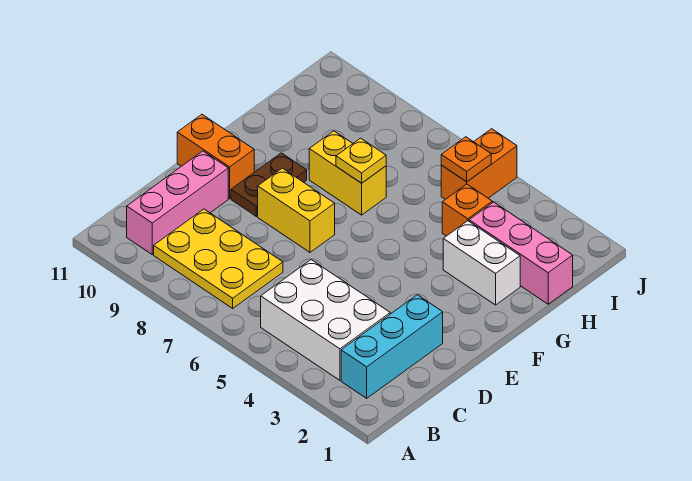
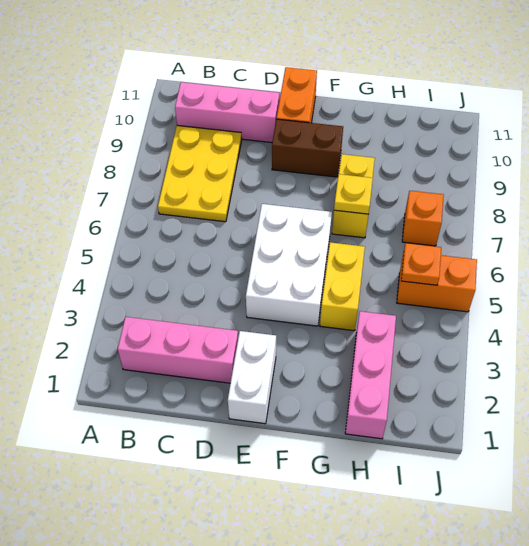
cyan 1x3 brick [341,295,443,398] -> pink 1x3 brick [118,317,238,383]
white 2x3 brick [261,260,390,380] -> white 2x3 brick moved to [246,204,332,326]
yellow 1x2 brick [258,168,335,252] -> yellow 1x2 brick moved to [320,242,365,331]
brown 1x2 plate [231,153,307,216] -> brown 1x2 brick [272,119,343,177]
white 1x2 brick [443,221,520,305] -> white 1x2 brick moved to [228,331,276,424]
orange 1x1 brick [442,184,492,236] -> orange 1x1 brick moved to [402,191,444,246]

